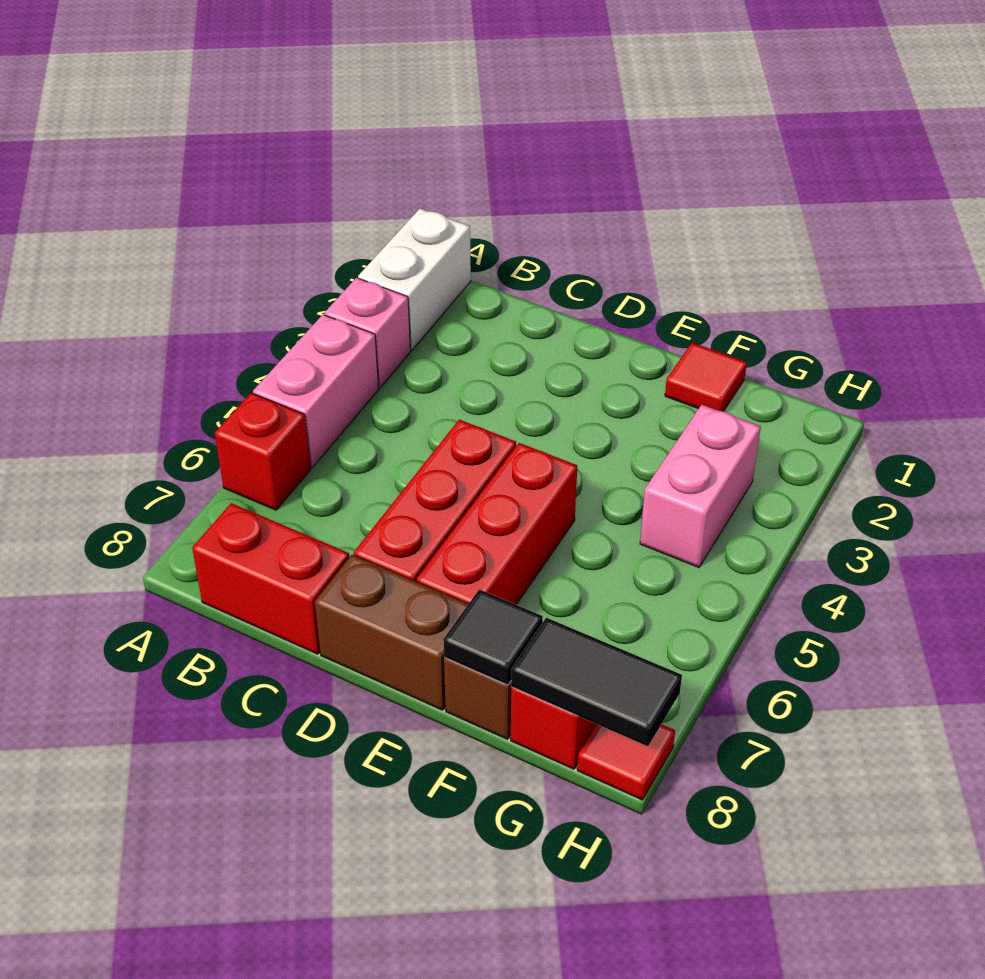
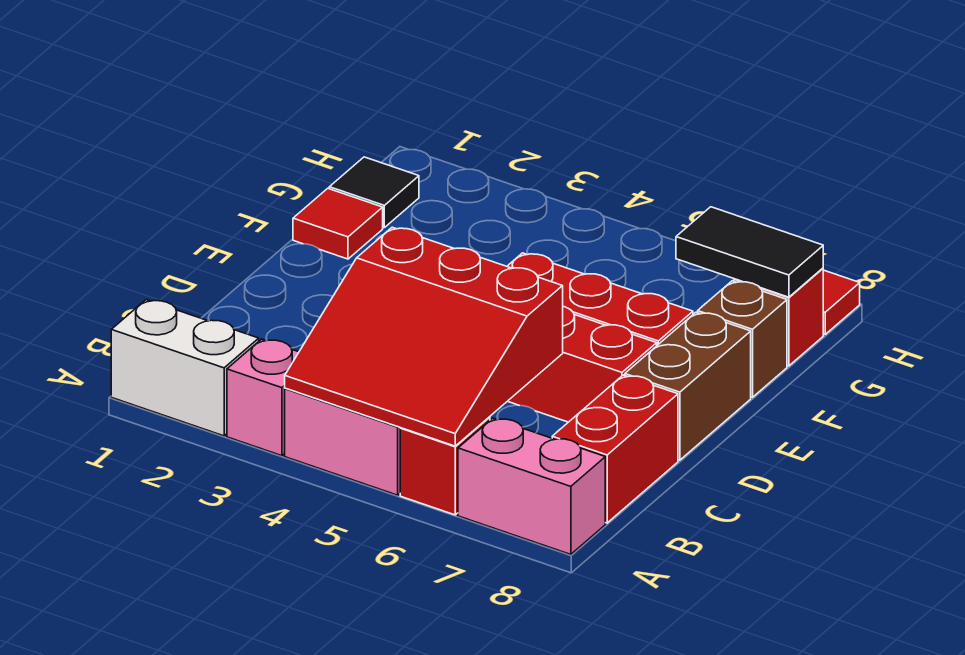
none -> red 3x3 slope [285,227,563,446]
black 1x1 tile [443,589,543,685] -> black 1x1 tile moved to [329,157,419,228]
pink 1x2 brick [640,405,761,567] -> pink 1x2 brick moved to [458,418,605,554]
black 1x2 tile [511,618,682,746] -> black 1x2 tile turned to [676,207,823,297]

